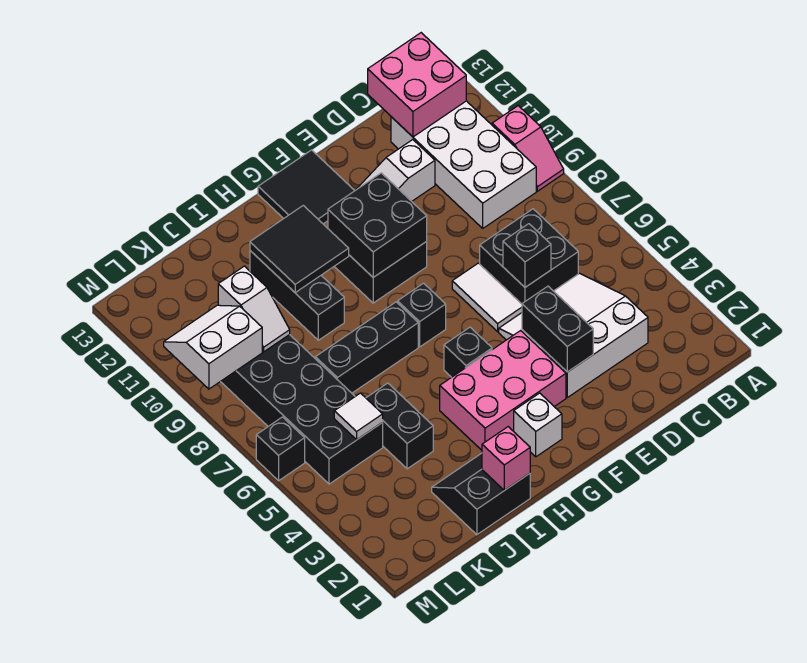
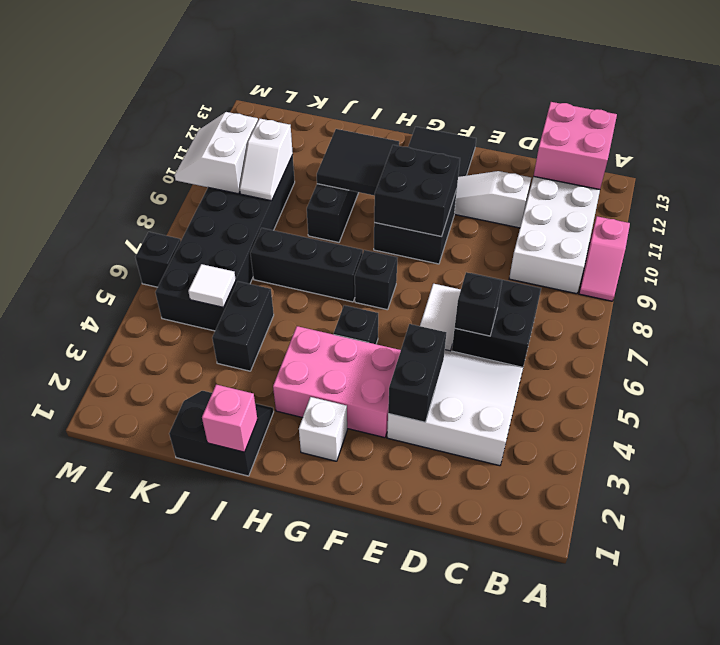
white 2x2 slope [164,305,262,389] -> white 2x2 slope turned to [175,112,258,194]

